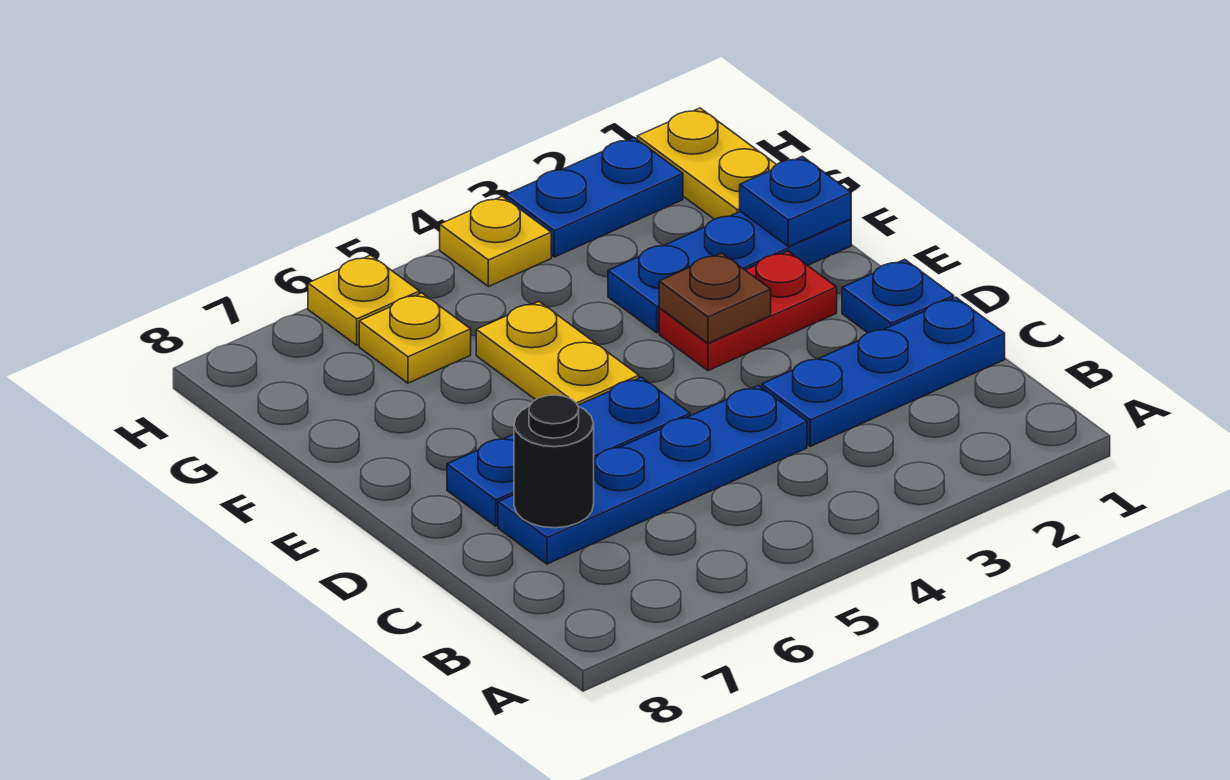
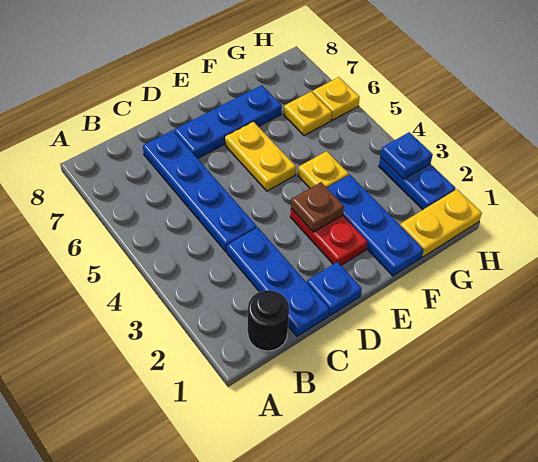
black 1x1 round brick [514,395,594,528] -> black 1x1 round brick moved to [248,290,289,351]
blue 1x3 plate [447,377,690,526] -> blue 1x3 plate turned to [174,85,282,159]
yellow 1x2 plate [476,302,639,405] -> yellow 1x2 plate turned to [225,122,296,191]
blue 1x1 plate [740,156,851,247] -> blue 1x1 plate moved to [380,132,433,179]
yellow 1x1 plate [440,196,551,287] -> yellow 1x1 plate moved to [298,151,349,188]

